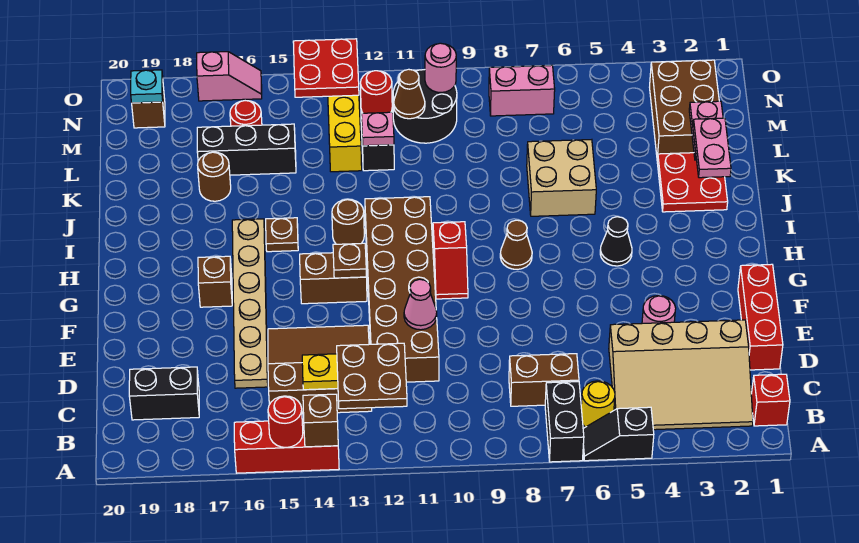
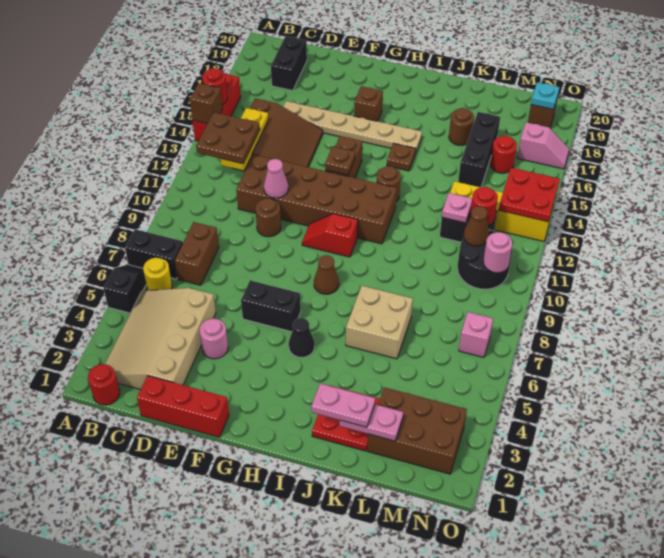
red 1x1 brick [751,374,790,426] -> red 1x1 round brick [88,364,120,405]
none -> brown 1x1 round brick [255,198,281,237]
none -> black 1x2 brick [241,280,301,332]
pink 1x2 brick [489,65,555,116] -> pink 1x1 brick [459,312,493,357]
pink 1x2 slope [197,52,262,101] -> pink 1x2 slope turned to [517,122,569,169]

